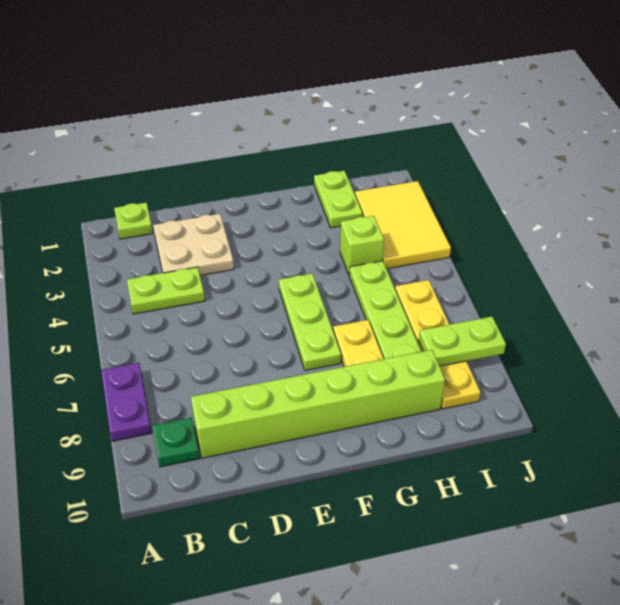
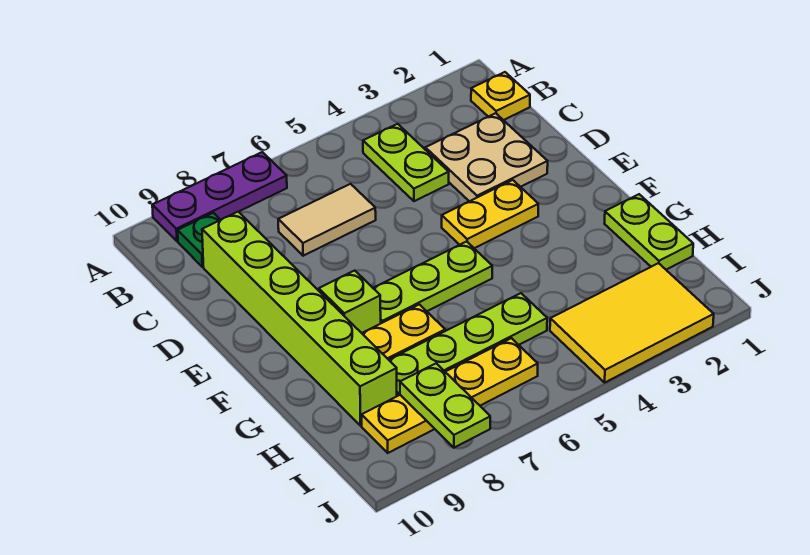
purple 1x2 plate [101,363,152,441] -> purple 1x3 plate [152,152,287,241]
lime 1x1 plate [114,203,153,239] -> yellow 1x1 plate [471,72,530,120]
none -> tan 1x2 tile [278,184,376,256]
none -> yellow 1x2 plate [442,180,538,248]
lime 1x2 plate [314,171,362,228] -> lime 1x2 plate turned to [605,194,693,270]
lime 1x1 brick [340,216,384,275] -> lime 1x1 brick moved to [319,271,381,333]

